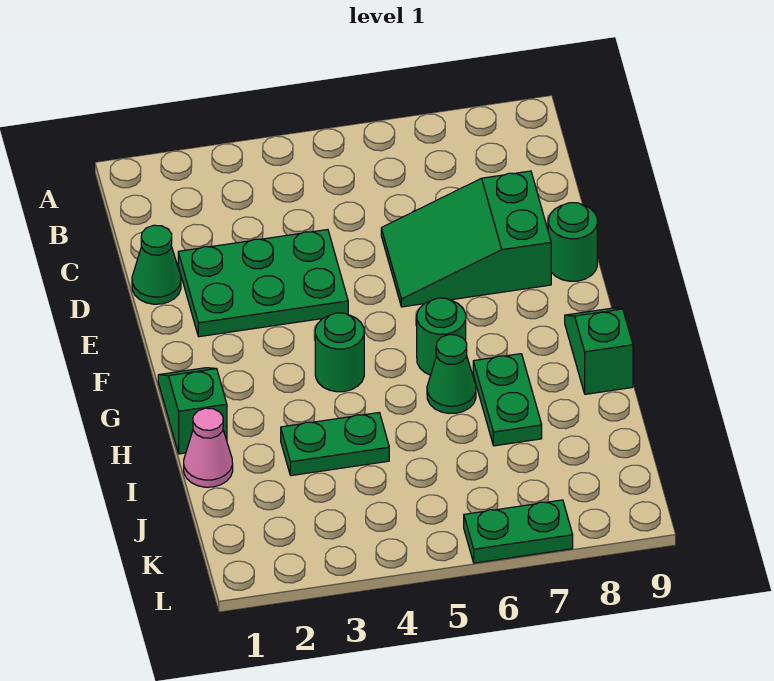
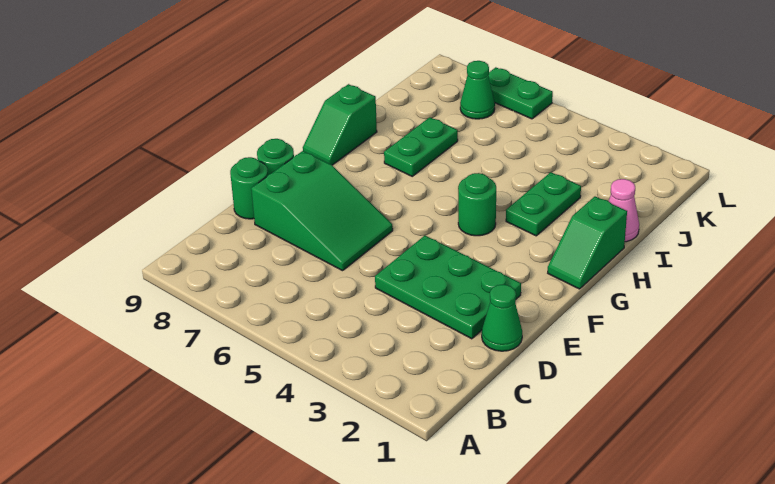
green 1x1 round brick [417,298,466,375] -> green 1x1 round brick moved to [230,157,268,219]
green 1x1 cone [427,335,476,413] -> green 1x1 cone moved to [460,61,495,119]
green 1x2 plate [281,413,389,476] -> green 1x2 plate turned to [506,172,581,236]

